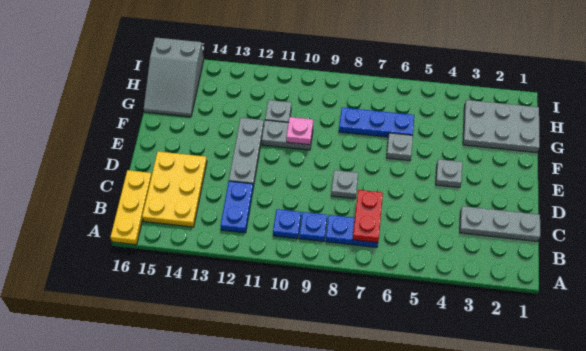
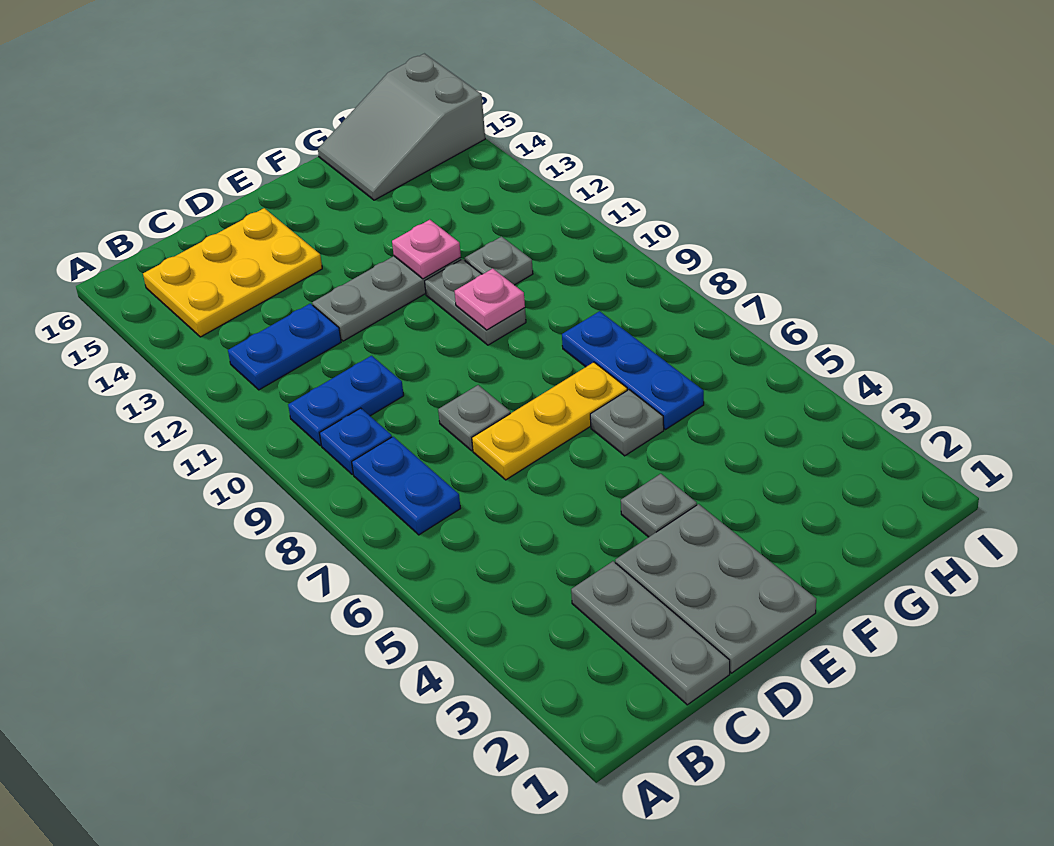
yellow 1x3 plate [111,170,152,245] -> yellow 1x3 plate moved to [472,362,627,480]
red 1x2 plate [353,190,383,243] -> none
blue 1x1 plate [273,209,301,239] -> blue 1x2 plate [288,356,404,446]
none -> pink 1x1 plate [392,220,461,279]
grey 2x3 plate [463,100,539,153] -> grey 2x3 plate moved to [615,504,816,673]

